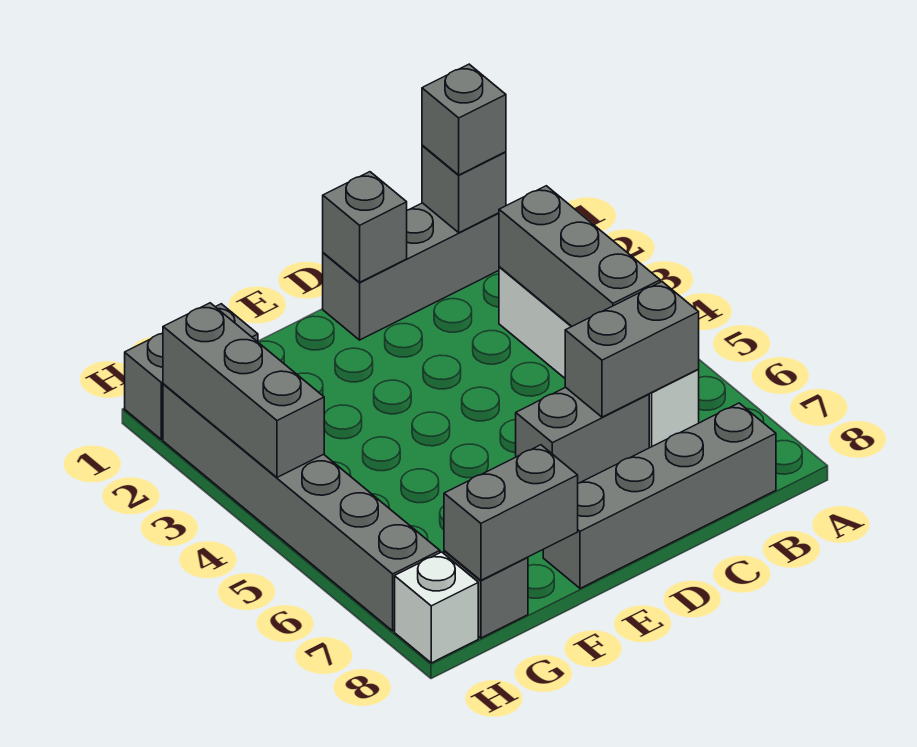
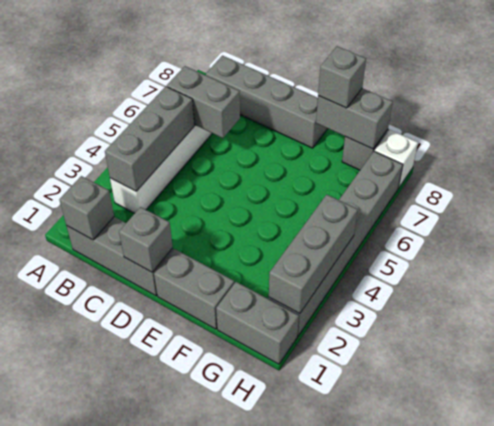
grey 1x1 brick [422,64,506,175] -> grey 1x1 brick moved to [318,46,366,108]
grey 1x2 brick [516,387,649,483] -> grey 1x2 brick moved to [154,249,234,329]

